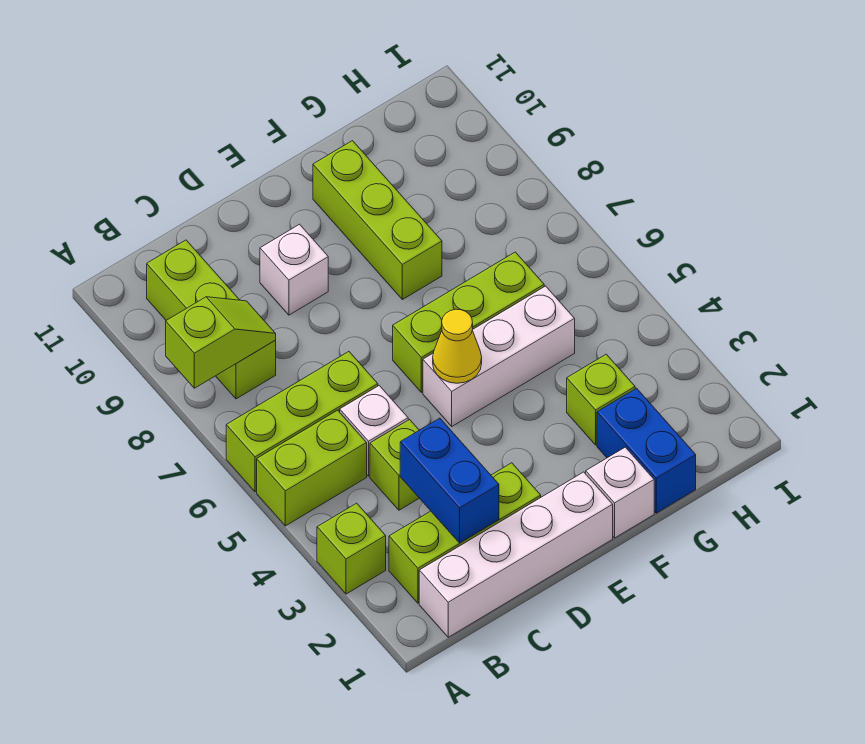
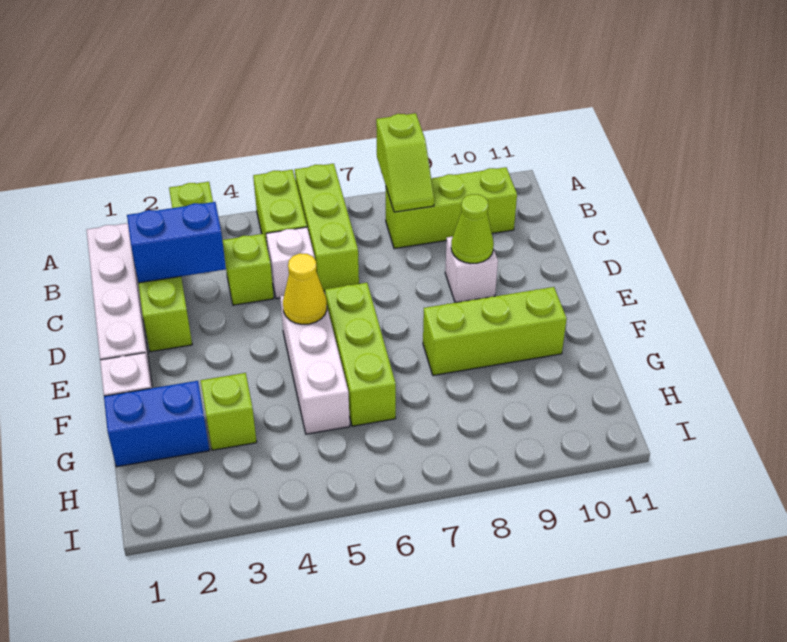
none -> lime 1x1 cone [451,194,494,263]

